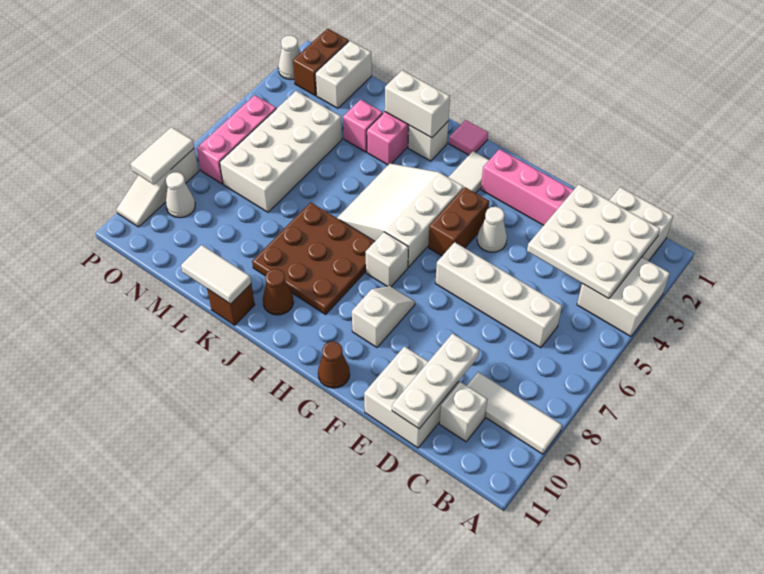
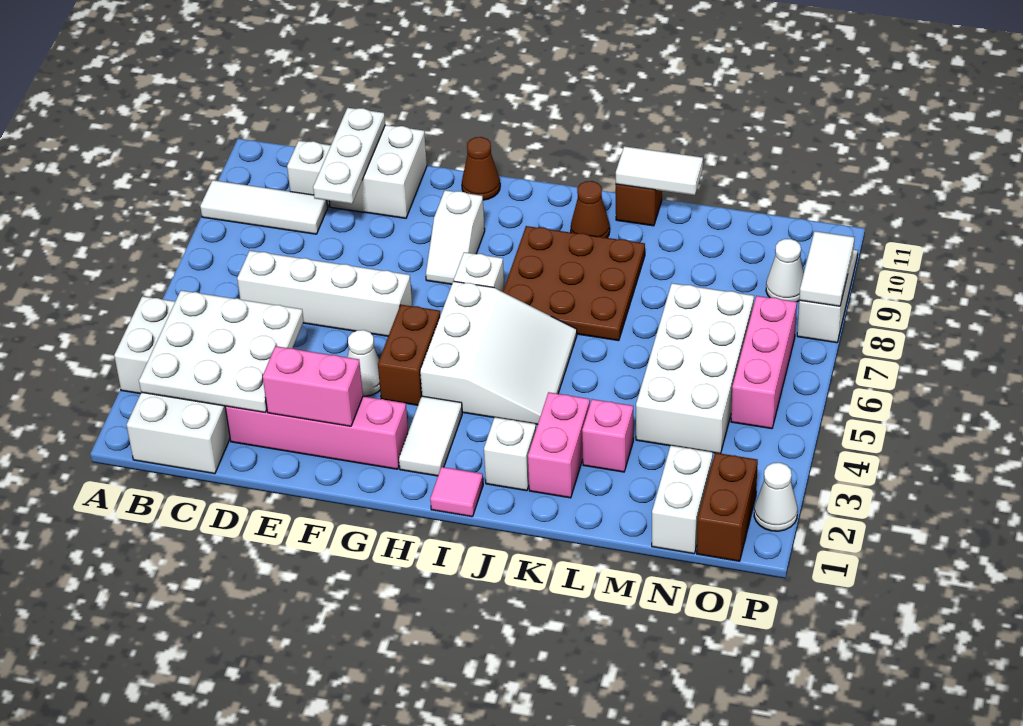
none -> pink 1x2 brick [263,346,363,426]
white 1x2 brick [385,70,450,138] -> none

